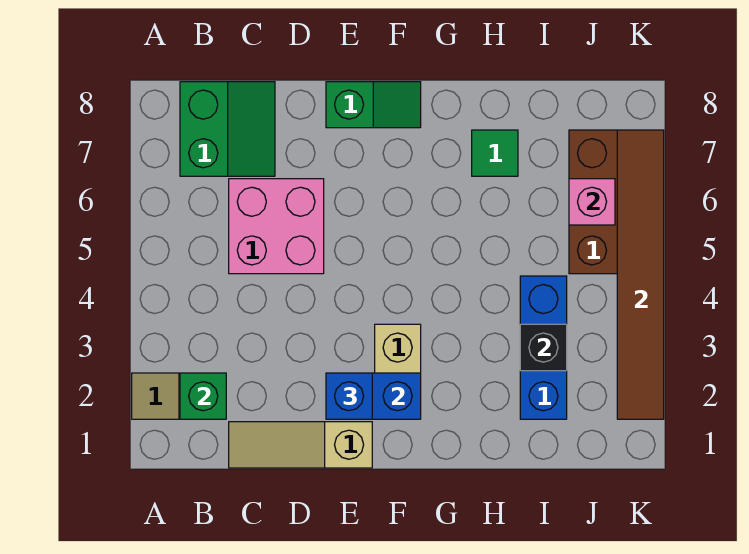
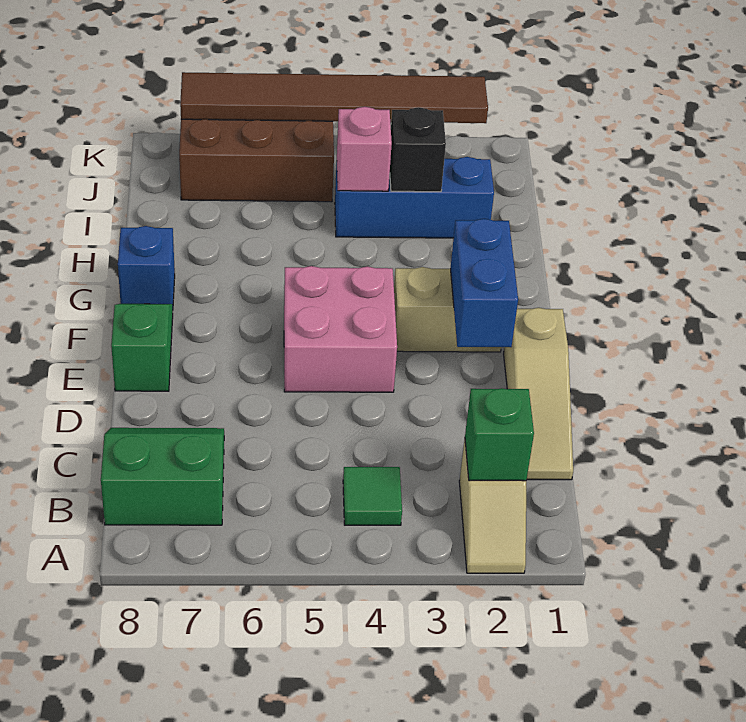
pink 2x2 brick [229,179,324,274] -> pink 2x2 brick moved to [284,266,397,392]
blue 1x1 brick [326,373,372,419] -> blue 1x1 brick moved to [118,226,175,304]
green 1x1 tile [472,130,518,176] -> green 1x1 tile moved to [343,467,402,525]
pink 1x1 brick [569,179,615,225] -> pink 1x1 brick moved to [337,107,392,191]

